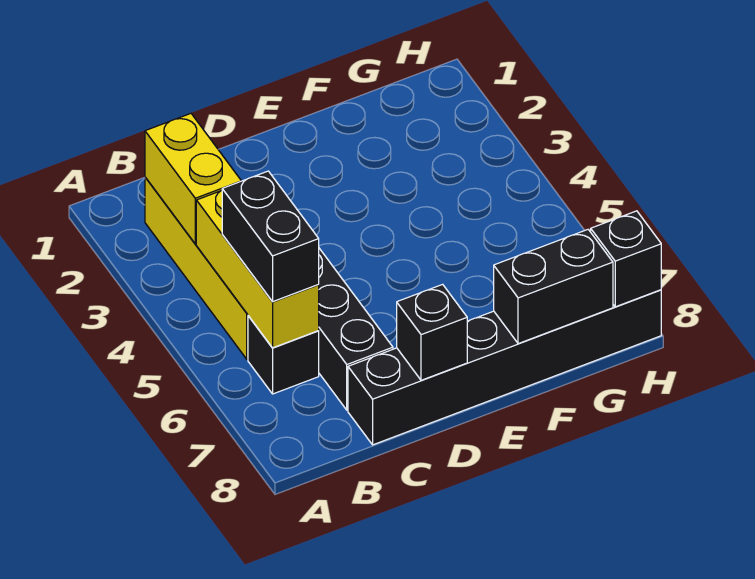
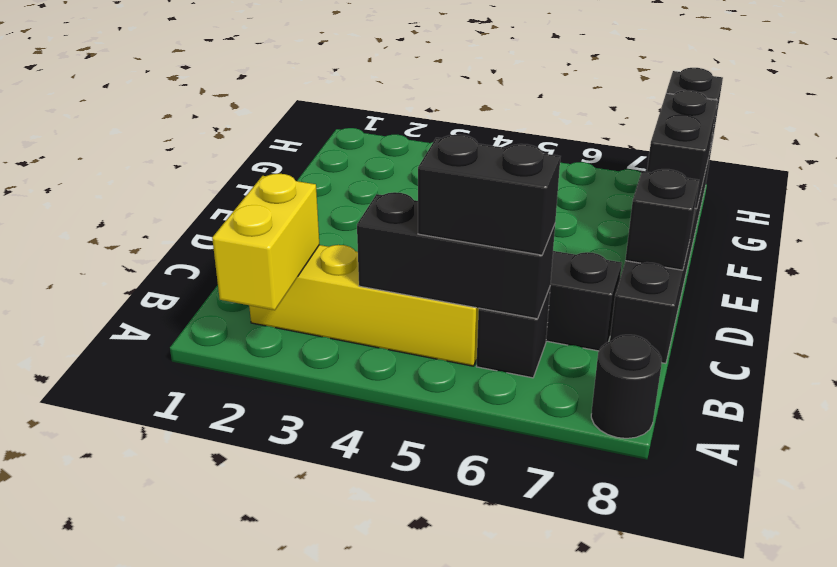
none -> black 1x1 round brick [591,335,662,438]
yellow 1x2 brick [145,114,241,244] -> yellow 1x2 brick turned to [212,174,319,310]
yellow 1x3 brick [196,191,319,348] -> black 1x3 brick [357,192,555,319]

